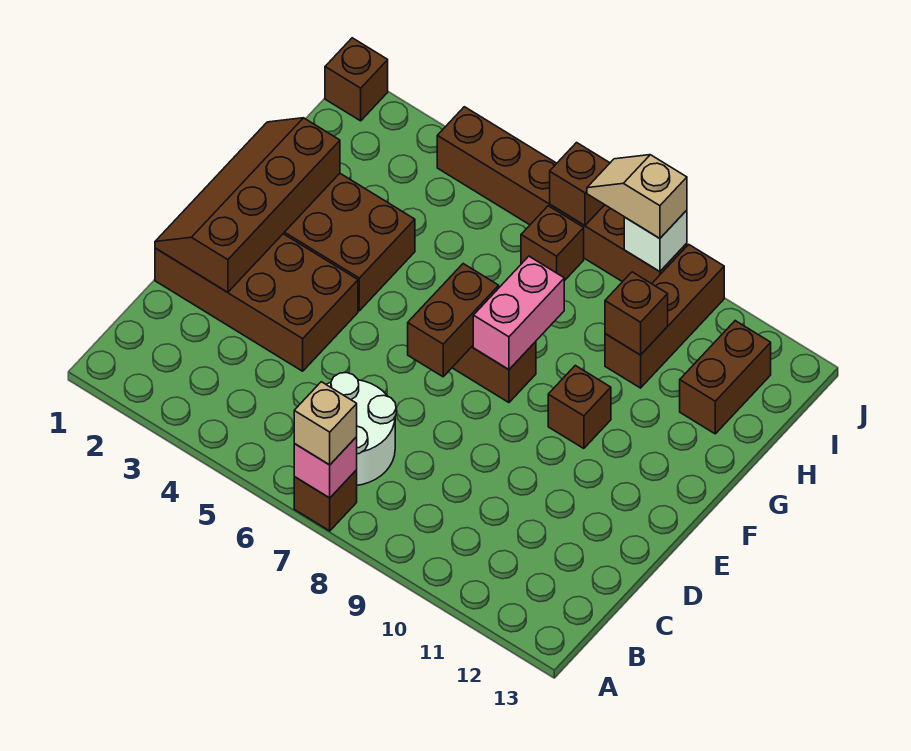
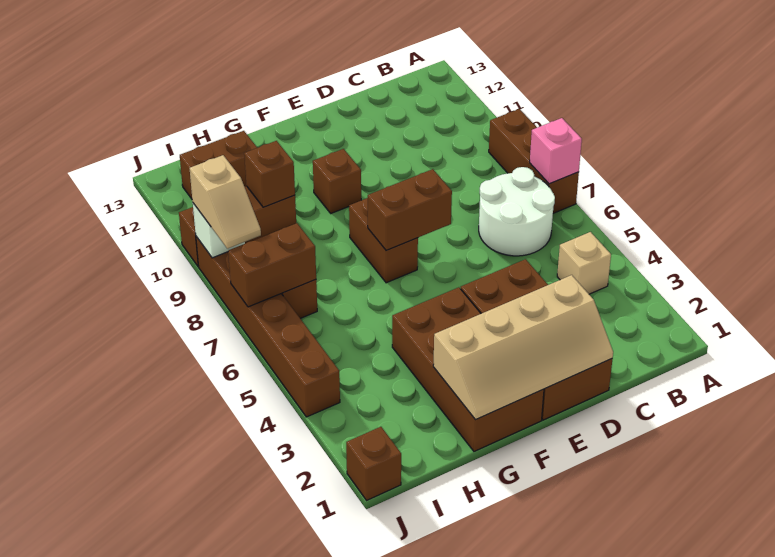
brown 1x1 brick [294,470,357,531] -> brown 1x3 brick [489,109,579,213]
tan 1x1 brick [294,382,357,465] -> tan 1x1 brick moved to [557,232,611,294]
brown 2x4 slope [155,118,340,292] -> tan 2x4 slope [433,275,613,420]
pink 1x2 brick [473,256,564,370] -> none
brown 1x1 brick [550,143,610,226] -> brown 1x2 brick [228,223,316,307]

